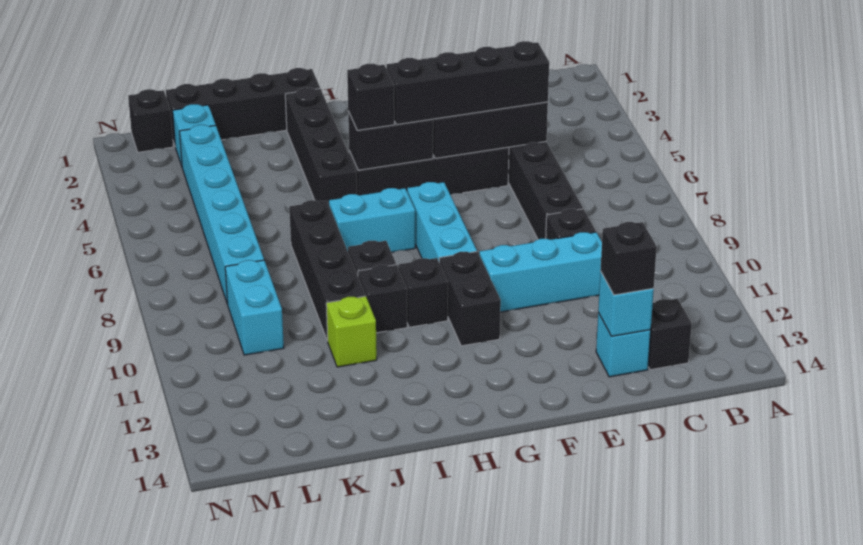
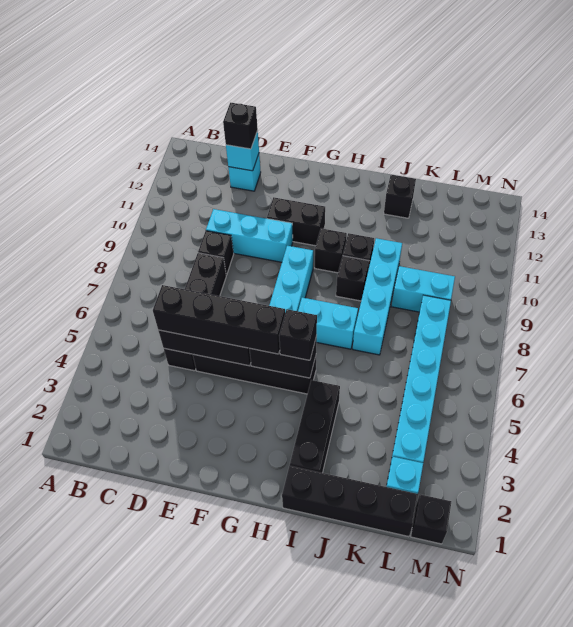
black 1x1 brick [648,299,692,370] -> black 1x1 brick moved to [384,175,416,218]
black 1x2 brick [439,251,501,346] -> black 1x2 brick turned to [267,197,325,246]
black 1x4 brick [285,88,357,204] -> black 1x3 brick [290,380,340,473]
black 1x4 brick [289,200,366,341] -> cyan 1x4 brick [353,238,402,355]
lime 1x1 brick [326,296,377,367] -> none
cyan 1x2 brick [225,260,284,355] -> cyan 1x2 brick turned to [391,266,455,312]

